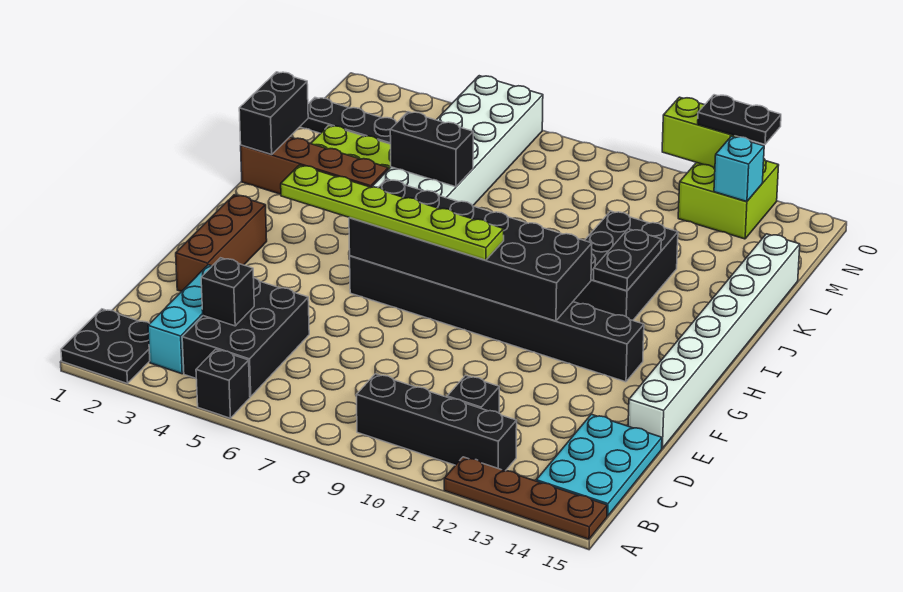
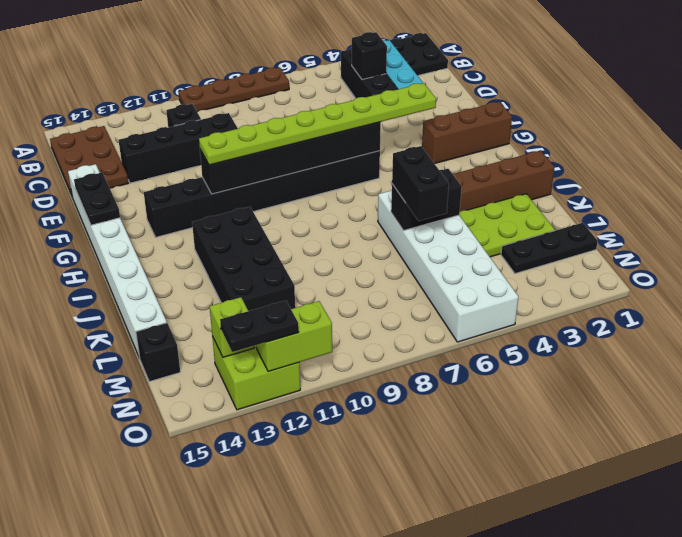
black 1x1 brick [196,349,250,418] -> black 1x1 brick moved to [136,323,180,382]
brown 1x4 plate [444,457,607,539] -> brown 1x4 plate moved to [178,67,289,112]
black 2x3 brick [182,278,309,397] -> black 1x3 brick [341,48,397,98]
black 1x4 brick [357,374,517,471] -> black 1x4 brick moved to [119,113,238,183]
cyan 2x3 plate [536,414,662,516] -> brown 2x3 plate [50,126,128,196]
brown 1x3 brick [176,195,267,292] -> brown 1x3 brick turned to [422,102,512,164]
lime 1x6 plate [281,165,504,260] -> lime 1x8 plate [199,83,436,165]
black 2x6 brick [349,179,592,321] -> black 1x6 brick [200,122,381,194]
black 2x3 brick [573,211,678,320] -> black 2x4 brick [192,207,295,311]
black 1x2 plate [594,229,661,291] -> black 1x2 plate moved to [74,172,120,225]
black 1x2 brick [239,72,308,155] -> black 1x2 brick moved to [392,146,449,221]
cyan 1x1 brick [714,136,764,202] -> lime 1x1 brick [210,297,254,357]

